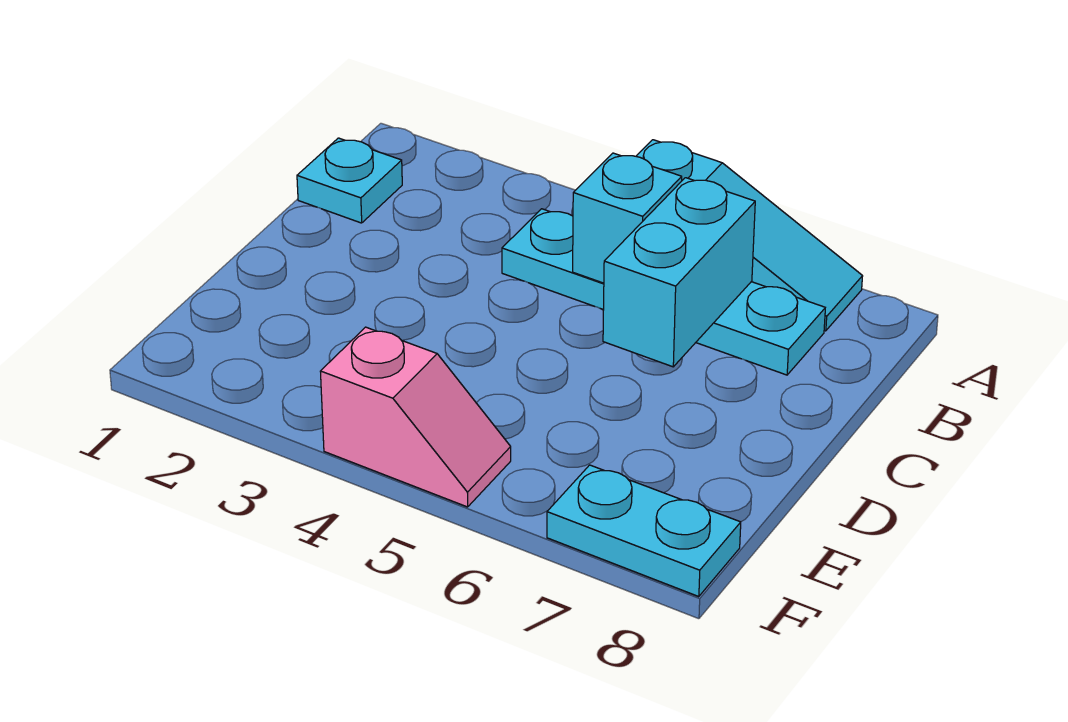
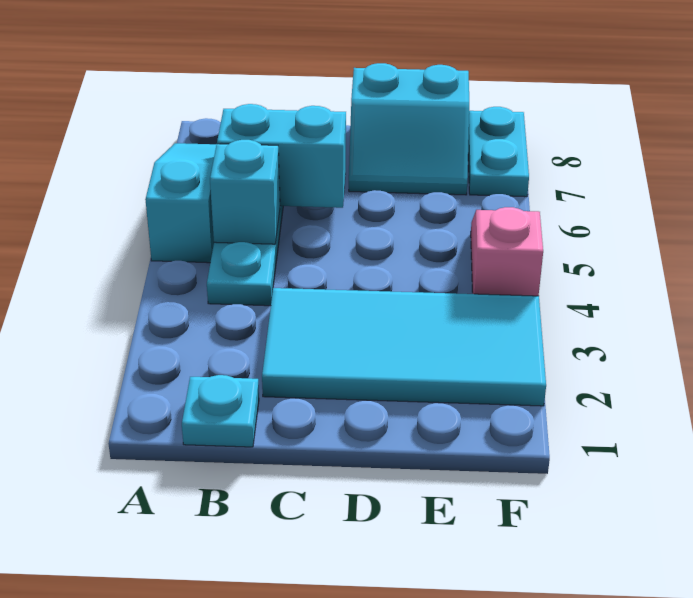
none -> cyan 2x4 tile [262,288,546,406]
none -> cyan 2x2 slope [349,63,469,195]

